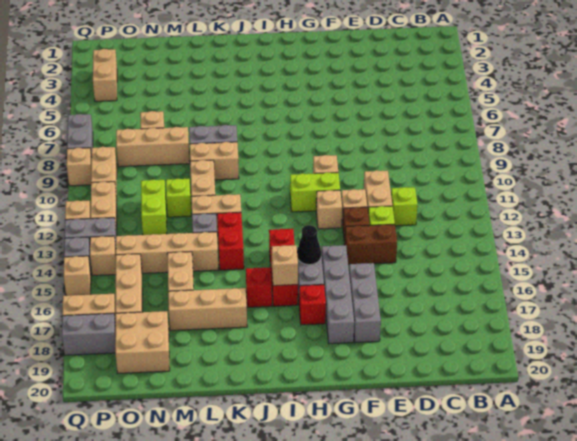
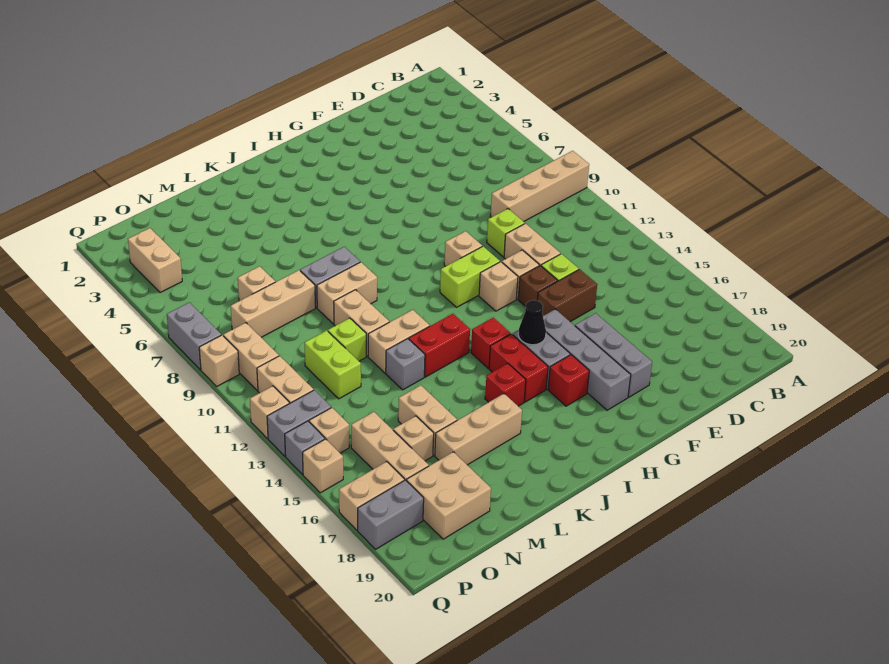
lime 1x1 brick [391,187,417,226] -> lime 1x1 brick moved to [487,209,525,257]
tan 1x1 brick [272,245,298,286] -> tan 1x1 brick moved to [393,416,434,461]
red 1x2 brick [217,212,244,270] -> red 1x2 brick turned to [409,314,470,377]
tan 1x4 brick [116,232,218,273] -> tan 1x4 brick moved to [490,151,589,221]

